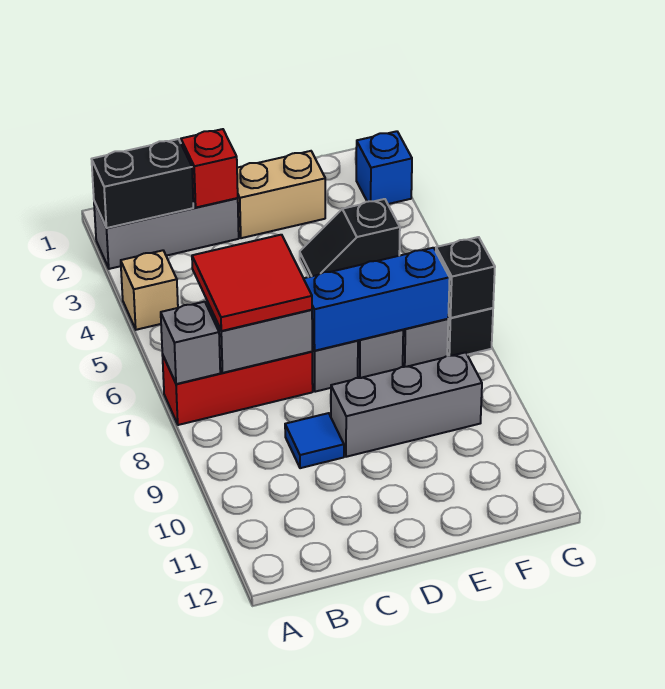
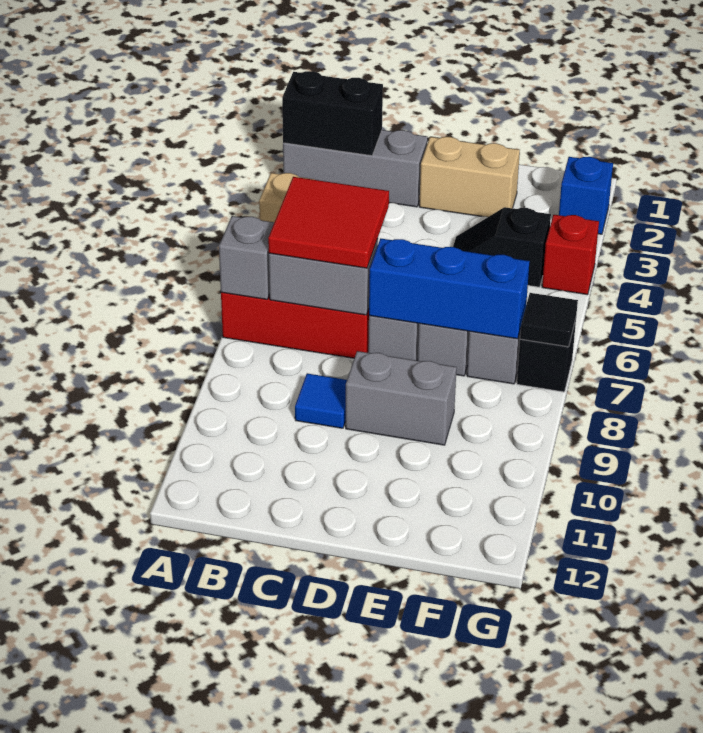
red 1x1 brick [181,129,238,207] -> red 1x1 brick moved to [542,215,599,295]
grey 1x3 brick [331,352,482,457] -> grey 1x2 brick [346,351,457,445]
black 1x1 brick [436,237,495,318] -> black 1x1 tile [520,293,578,347]

